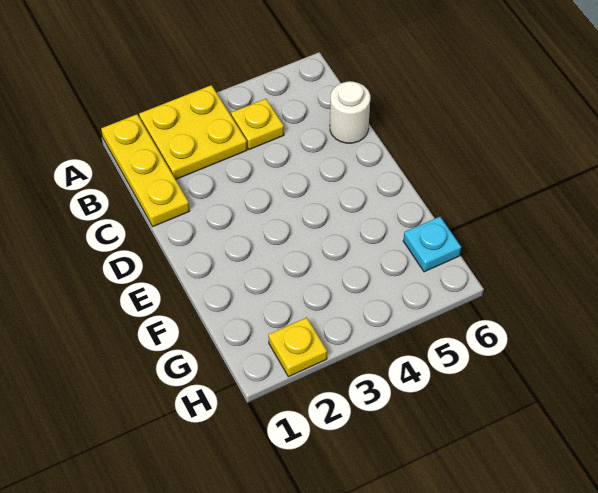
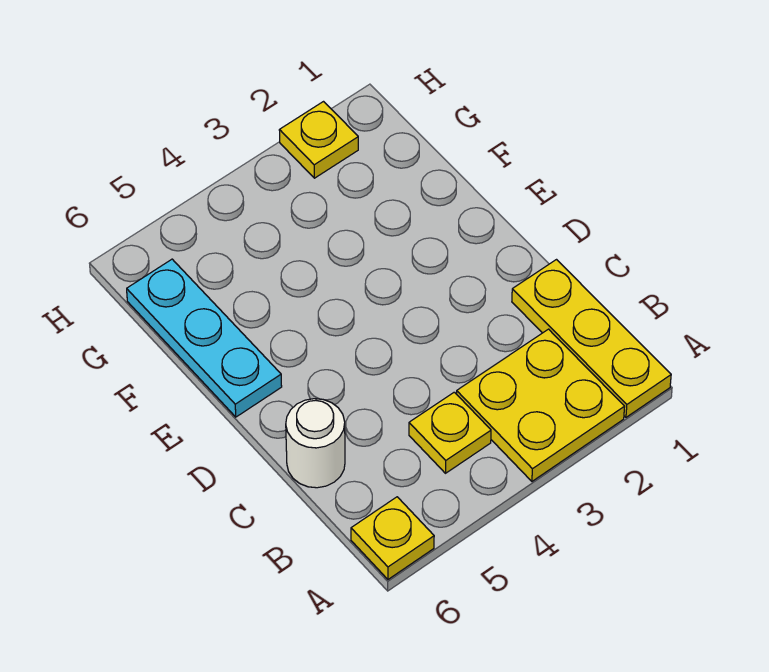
none -> yellow 1x1 plate [351,497,434,579]
cyan 1x1 plate [403,217,461,272] -> cyan 1x3 plate [127,259,282,417]

